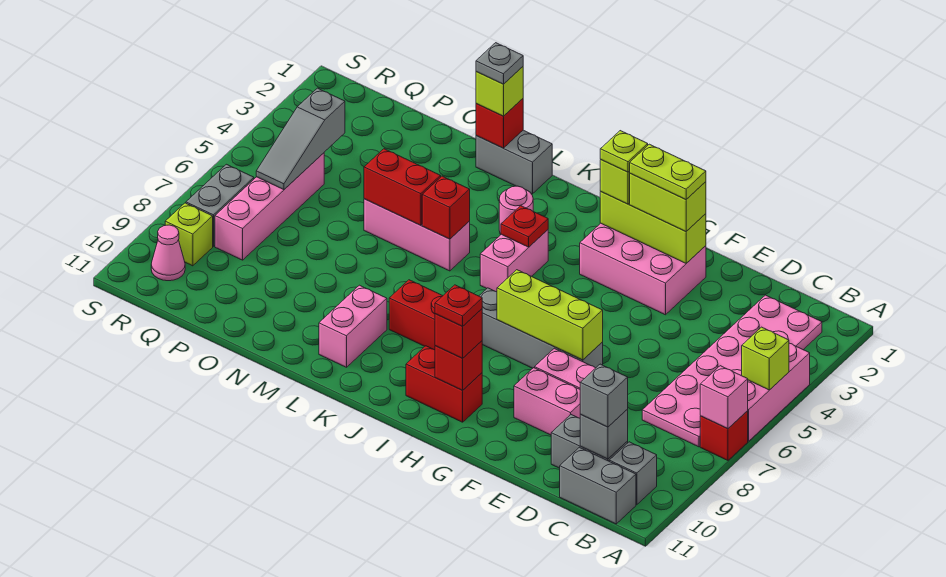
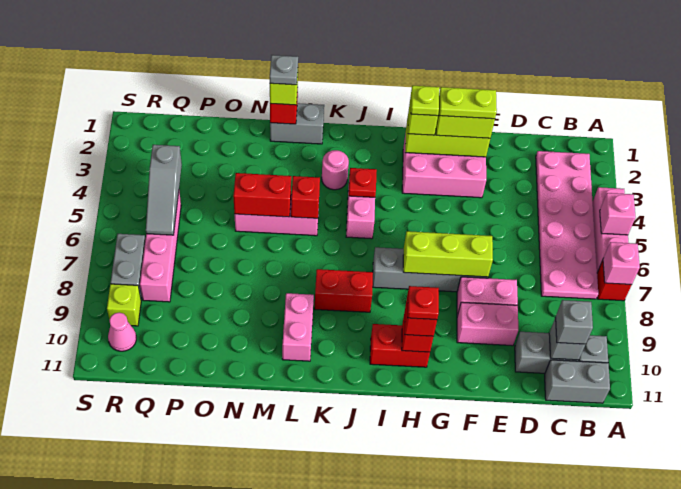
lime 1x1 brick [742,327,789,390] -> pink 1x1 brick [600,193,636,235]

